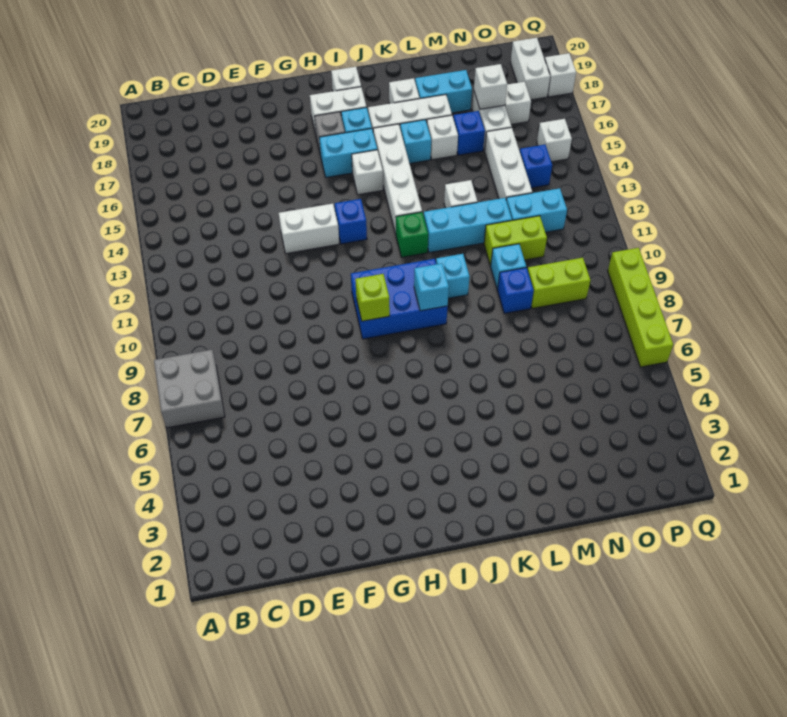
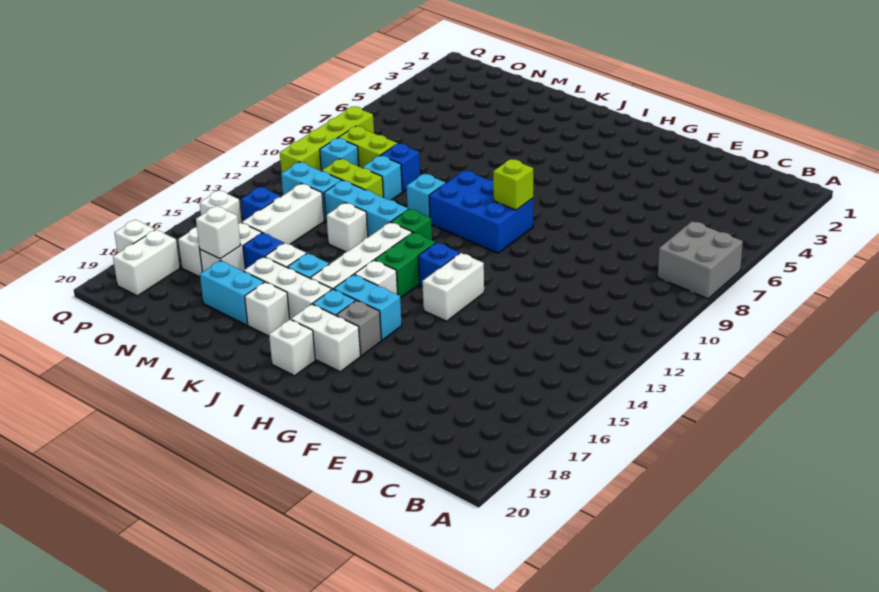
white 1x2 brick [279,204,339,254] -> white 1x2 brick turned to [422,253,484,321]
none -> green 1x2 brick [375,232,436,298]
cyan 1x1 brick [414,263,449,311] -> cyan 1x1 brick moved to [320,138,359,171]
lime 1x4 brick [608,248,673,367] -> lime 1x4 brick moved to [280,106,374,173]

